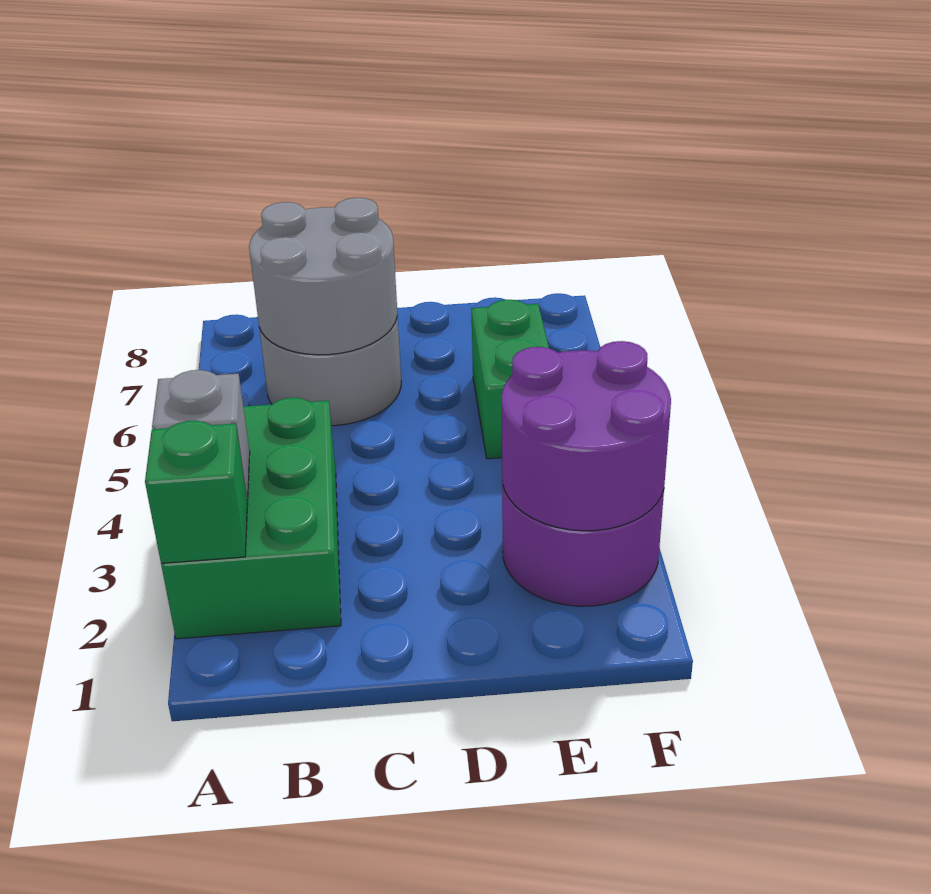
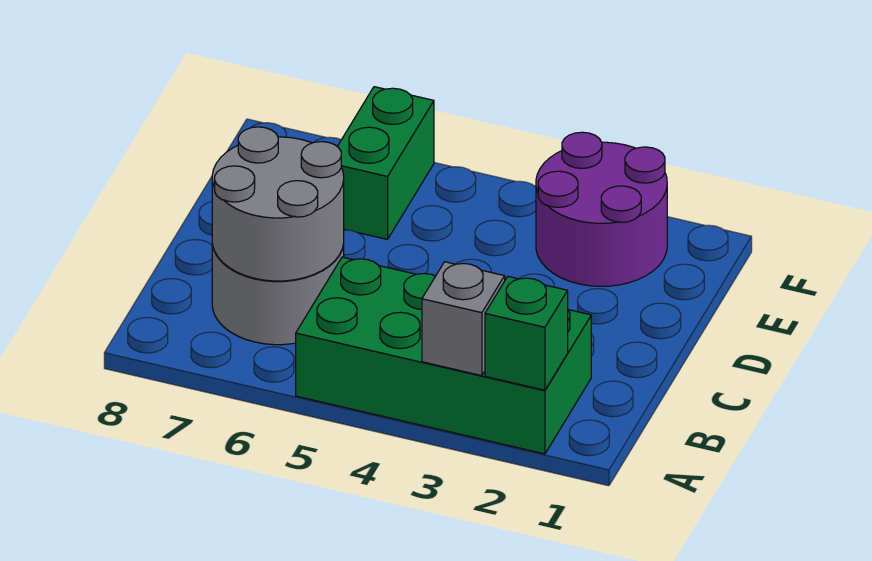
green 2x3 brick [161,398,341,639] -> green 2x4 brick [296,257,591,454]
purple 2x2 round brick [502,341,671,531] -> none
green 1x2 brick [471,300,549,459] -> green 1x2 brick turned to [337,87,434,239]

